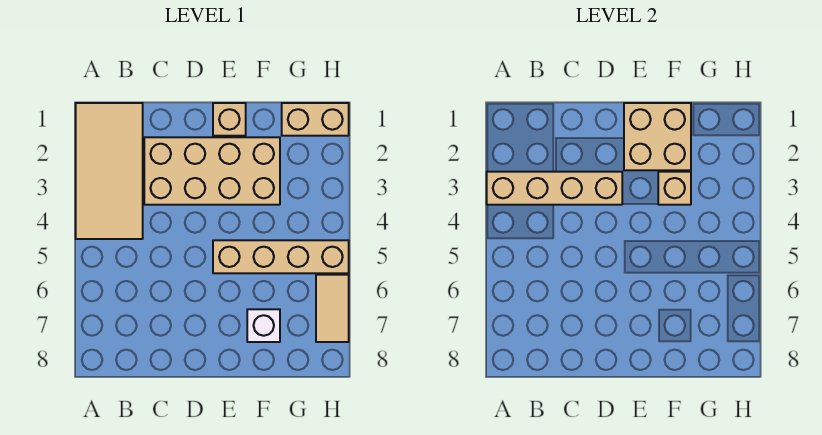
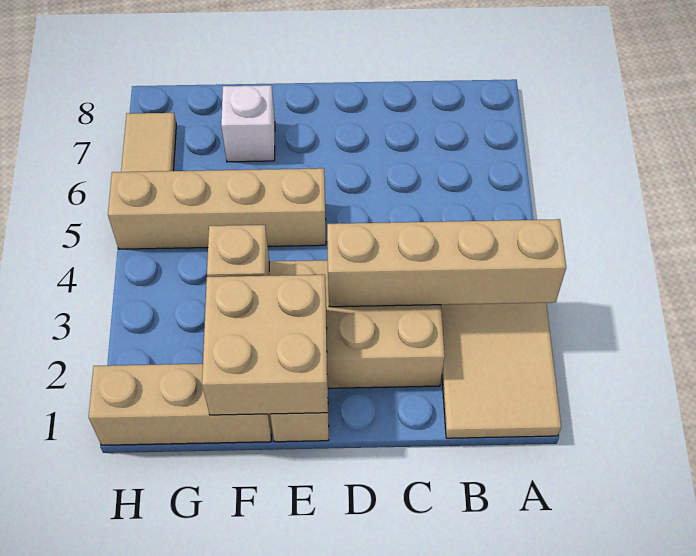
tan 1x2 brick [282,103,349,136] -> tan 1x3 brick [89,364,271,445]

